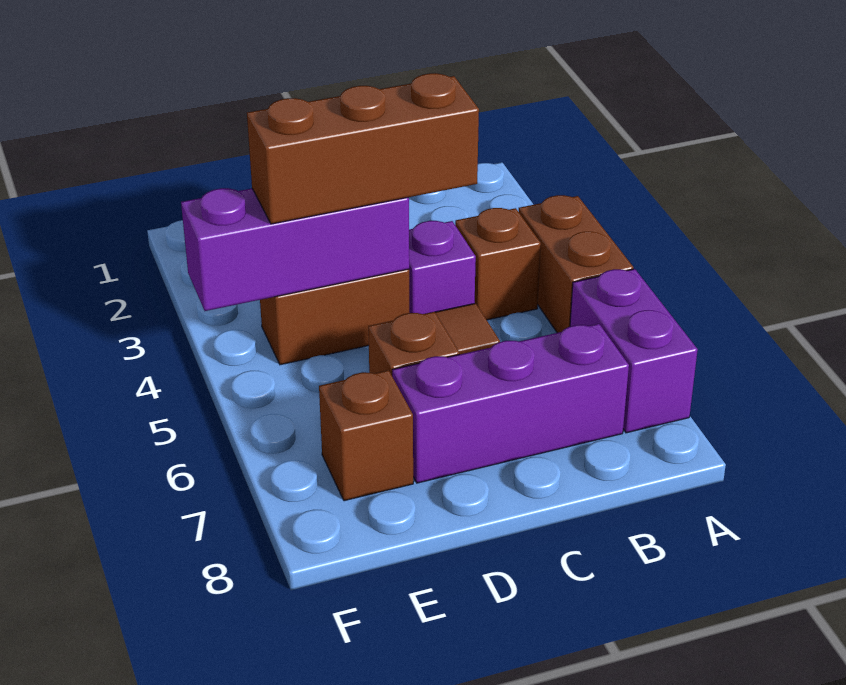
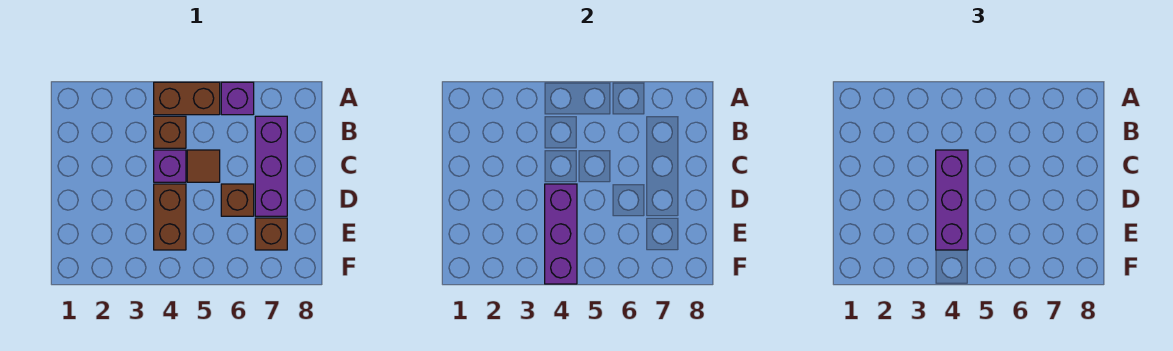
purple 1x2 brick [570,269,698,433] -> purple 1x1 brick [221,82,254,115]
brown 1x3 brick [247,73,479,224] -> purple 1x3 brick [936,150,968,250]

